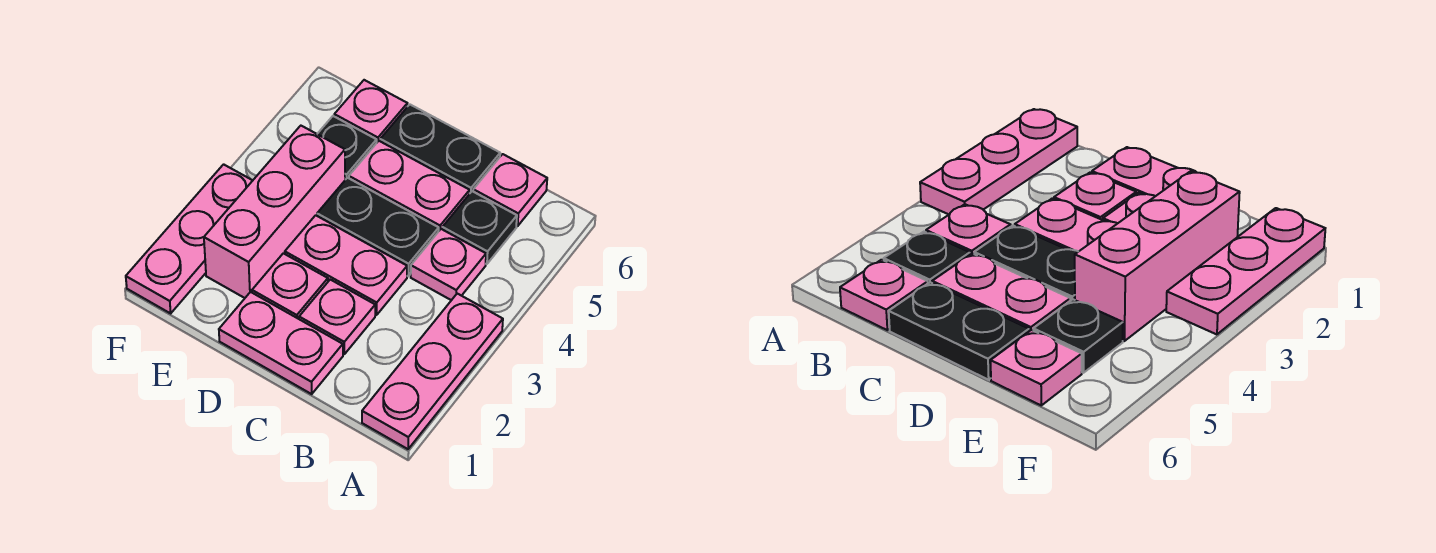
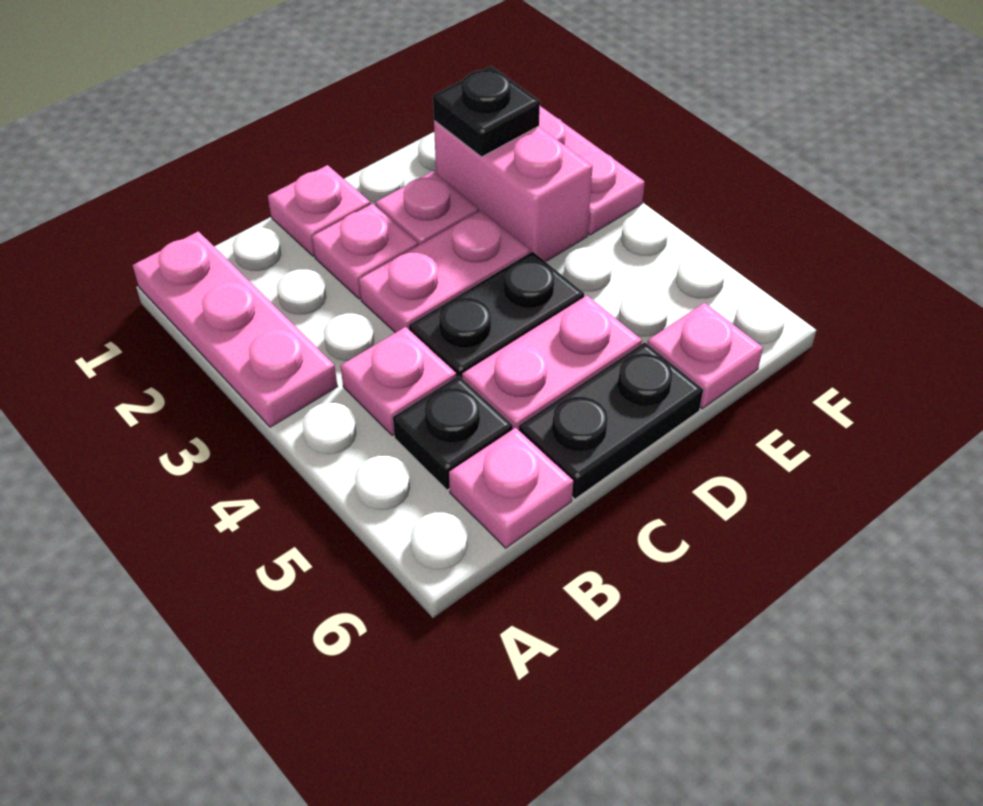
pink 1x2 plate [219,292,343,394] -> pink 1x1 plate [268,165,371,256]
pink 1x3 brick [204,126,345,298] -> pink 1x2 brick [434,121,593,262]
black 1x1 plate [318,116,377,180] -> black 1x1 plate moved to [433,66,540,157]

